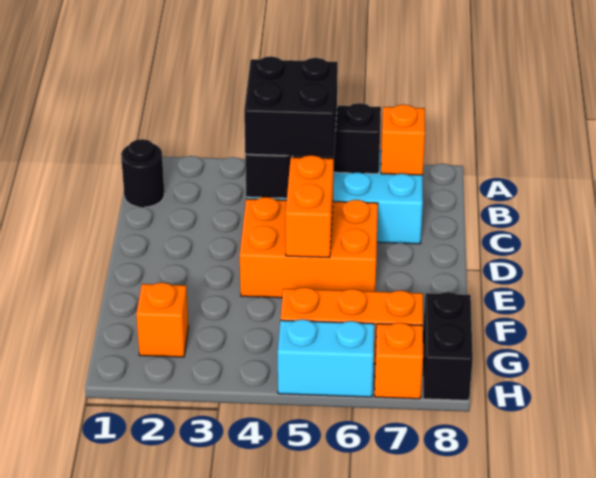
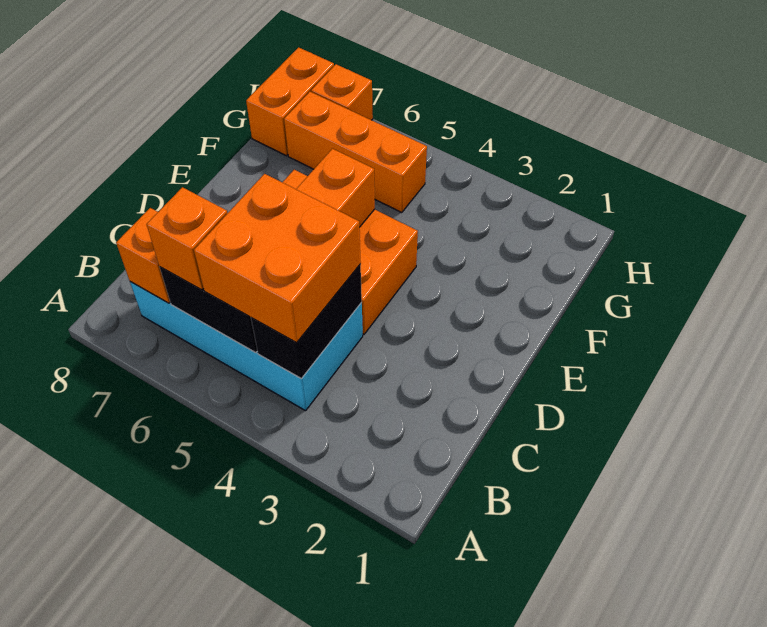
black 1x1 round brick [121,139,164,207] -> none
black 2x2 brick [244,56,338,157] -> orange 2x2 brick [194,174,361,343]
orange 1x1 brick [136,283,189,357] -> orange 1x1 brick moved to [147,187,227,290]
black 1x2 brick [423,292,473,401] -> orange 1x2 brick [246,47,334,156]
cyan 1x2 brick [278,319,375,397] -> none

